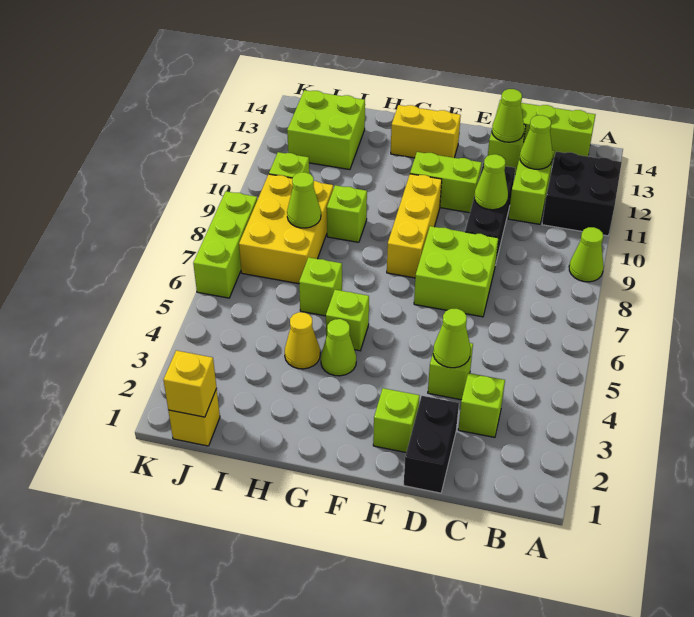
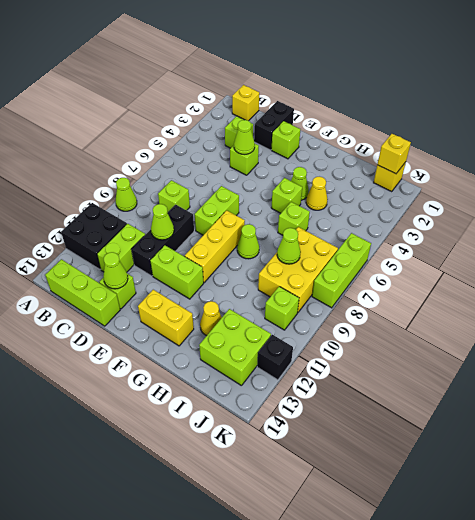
none -> yellow 1x1 brick [232,85,259,121]
lime 1x1 cone [520,115,553,169] -> lime 1x1 cone moved to [237,224,259,259]
lime 2x2 brick [414,226,498,317] -> lime 1x2 brick [195,186,239,235]
lime 1x1 brick [327,185,367,242] -> lime 1x1 brick moved to [158,180,190,212]
none -> yellow 1x1 cone [200,301,222,336]
none -> black 1x1 brick [257,335,293,380]

